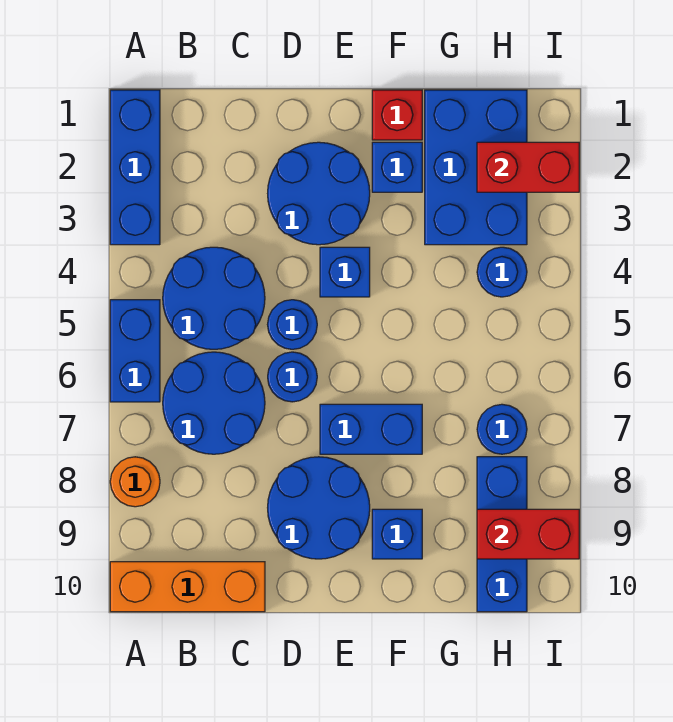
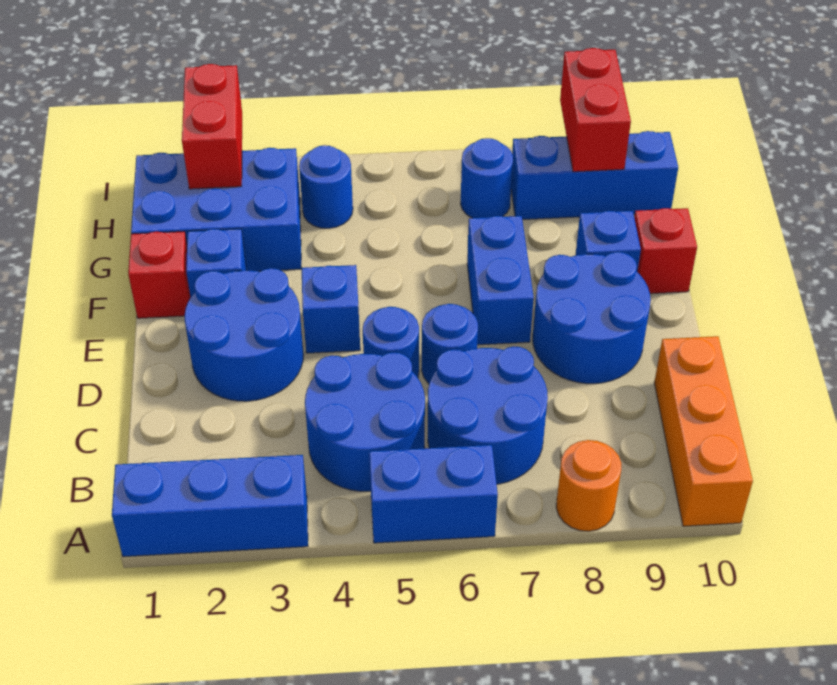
none -> red 1x1 brick [634,208,697,294]

